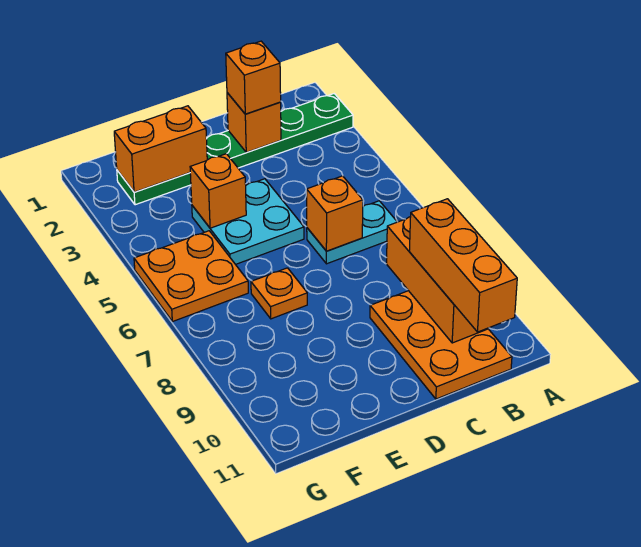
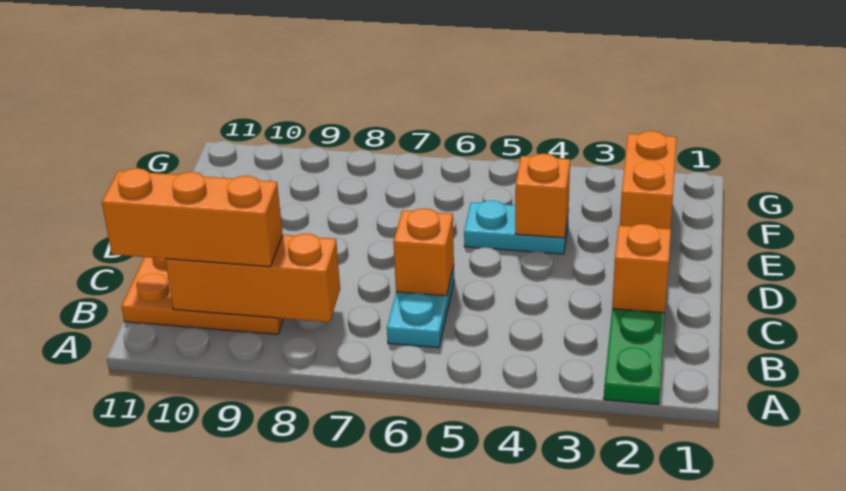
orange 1x1 brick [226,41,281,114] -> none
cyan 2x2 plate [192,179,304,264] -> cyan 1x2 plate [464,201,569,254]
orange 1x1 plate [251,268,307,319] -> none
orange 2x2 plate [134,231,248,322] -> none

